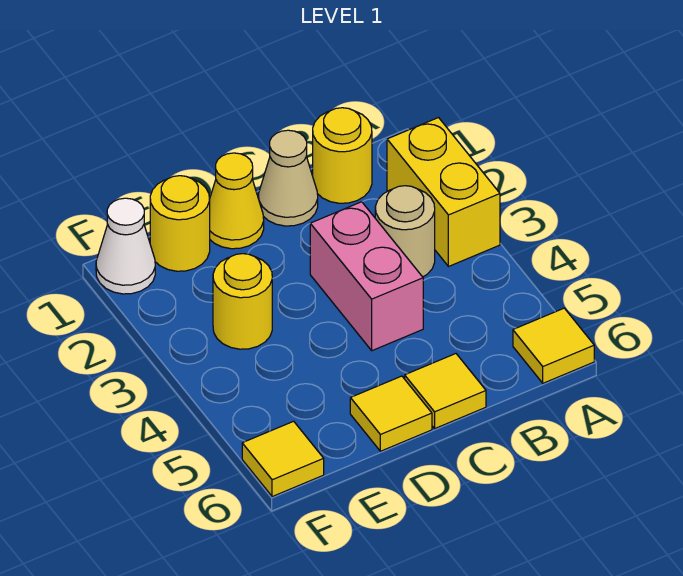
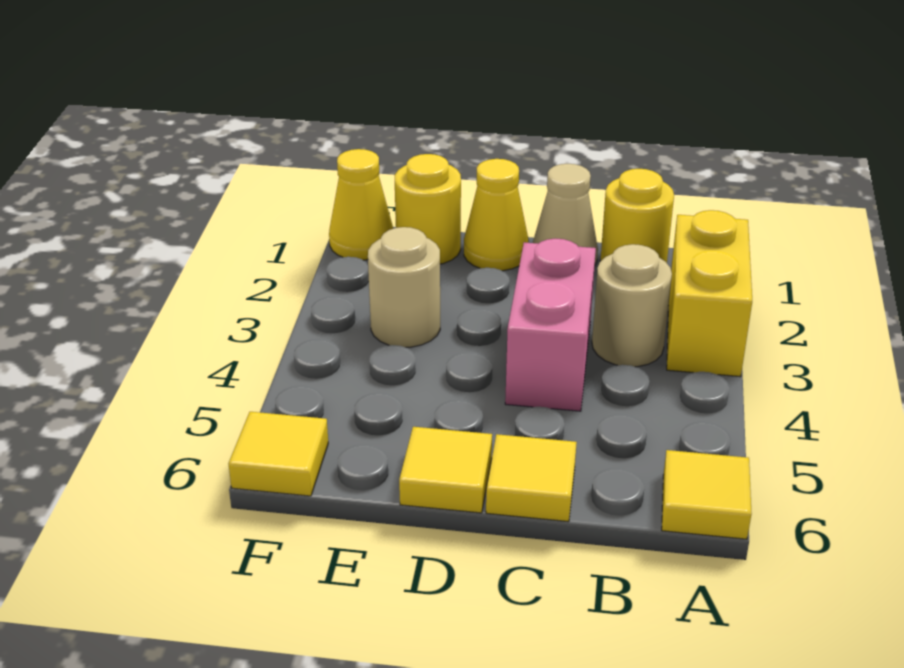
yellow 1x1 round brick [213,254,272,349] -> tan 1x1 round brick [368,227,440,347]
white 1x1 cone [96,198,155,294] -> yellow 1x1 cone [329,149,393,260]

